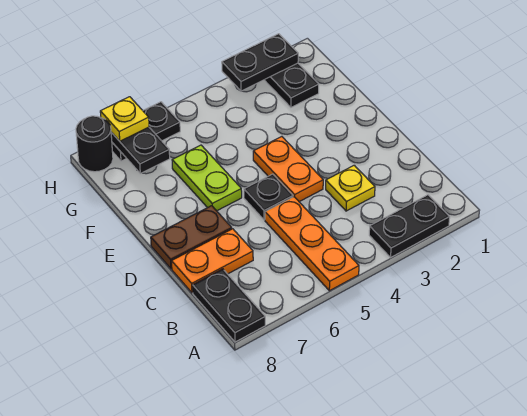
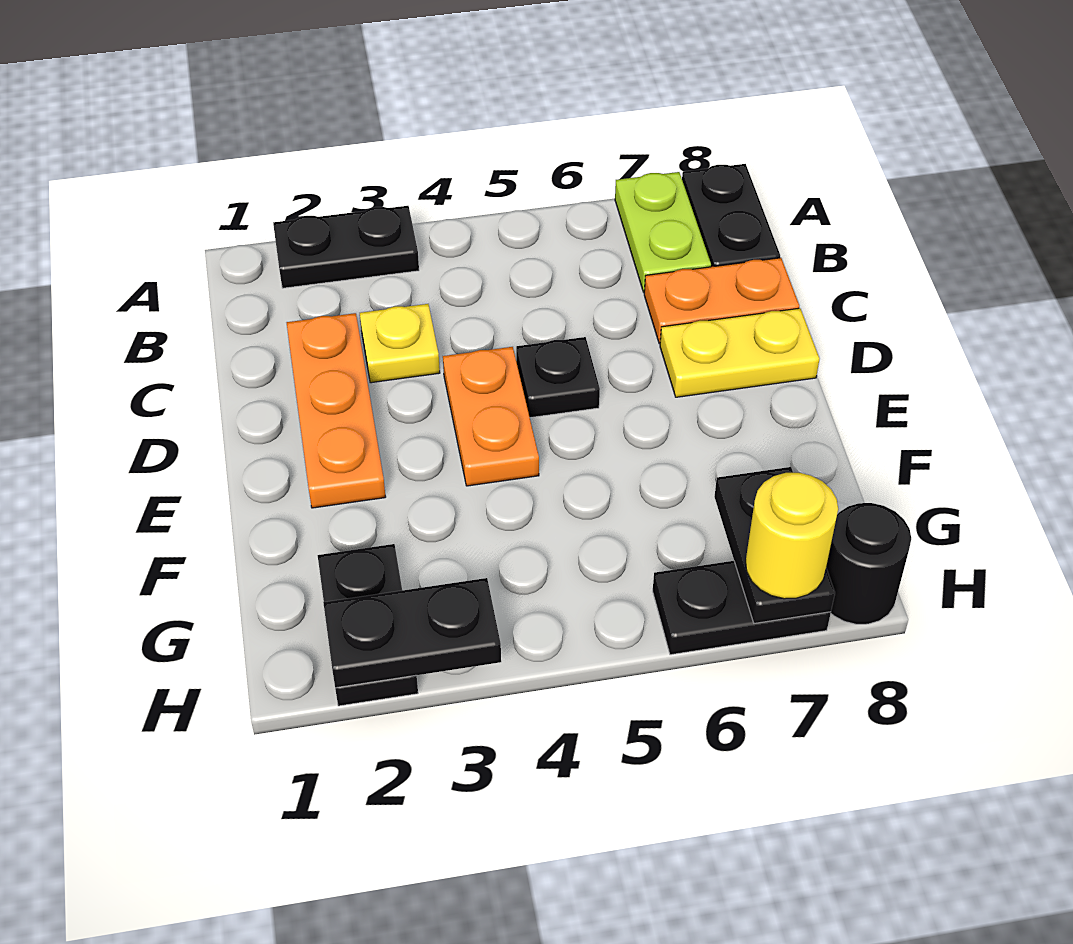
orange 1x3 plate [265,197,359,291] -> orange 1x3 plate moved to [287,313,386,508]
brown 1x2 plate [151,206,232,269] -> yellow 1x2 plate [660,308,819,397]
lime 1x2 plate [172,145,242,211] -> lime 1x2 plate moved to [615,172,711,292]
yellow 1x1 plate [100,97,149,141] -> yellow 1x1 round brick [746,473,838,599]

